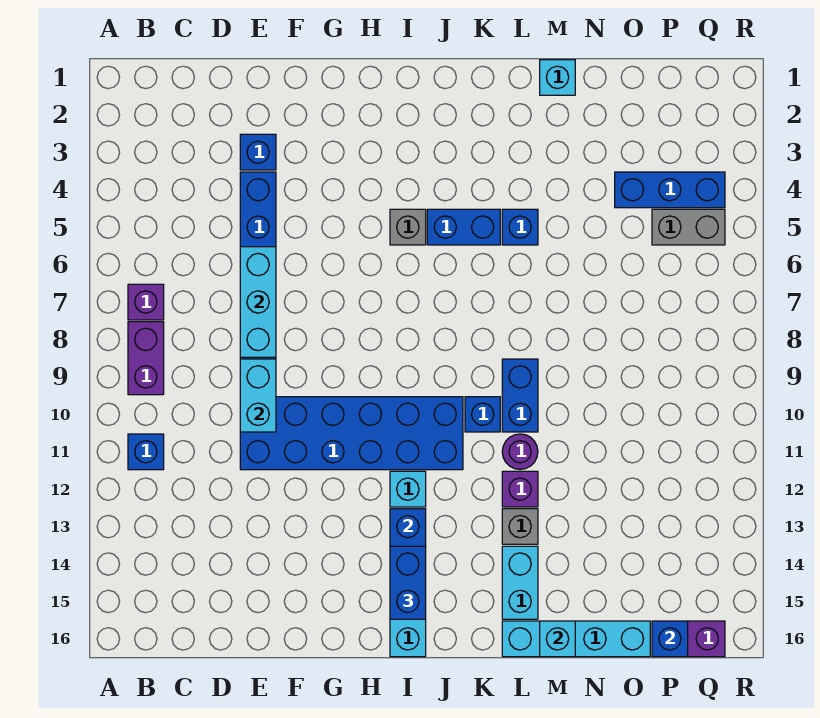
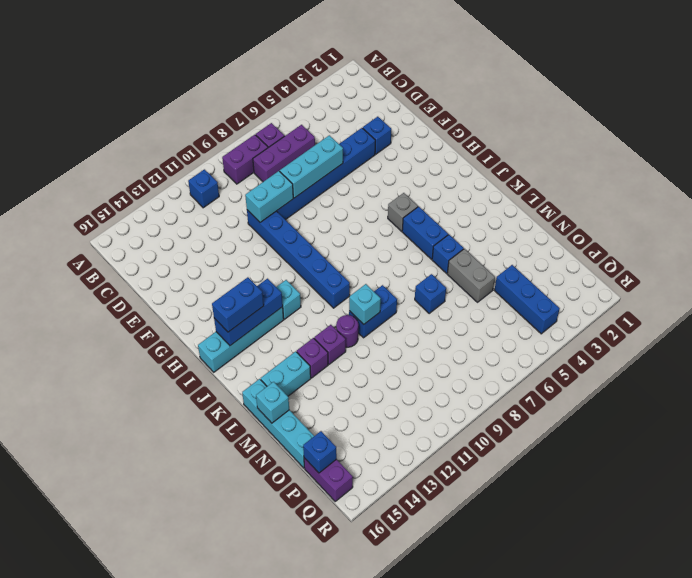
none -> purple 1x3 brick [253,125,315,182]
blue 2x6 brick [240,397,463,470] -> blue 1x6 brick [247,210,350,308]
blue 1x1 brick [465,397,500,432] -> blue 1x1 brick moved to [415,274,446,313]
grey 1x1 brick [502,509,538,544] -> purple 1x1 brick [297,338,328,378]
cyan 1x1 brick [540,60,575,95] -> cyan 1x1 brick moved to [349,284,381,324]
grey 1x2 brick [652,209,725,245] -> grey 1x2 brick moved to [447,249,495,302]

